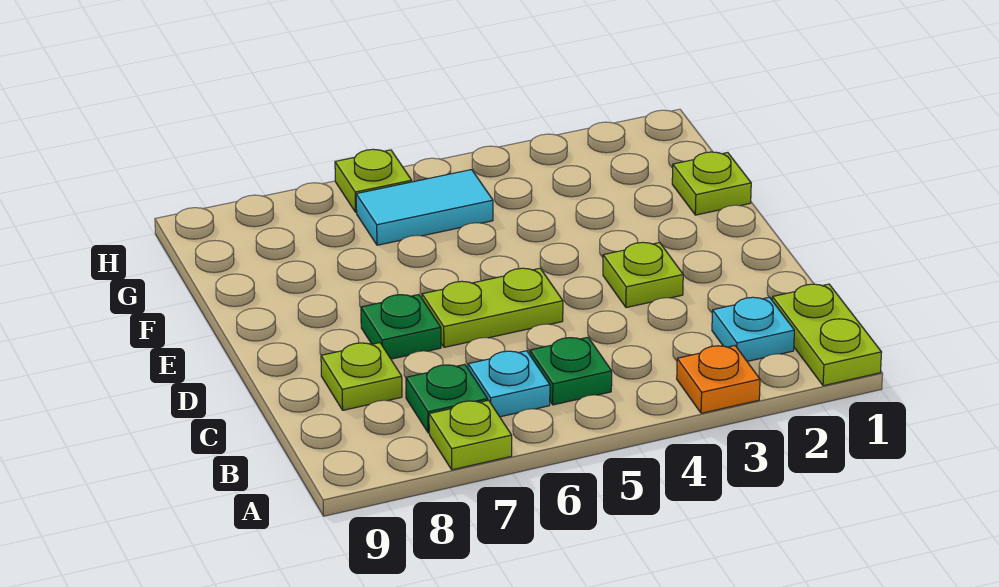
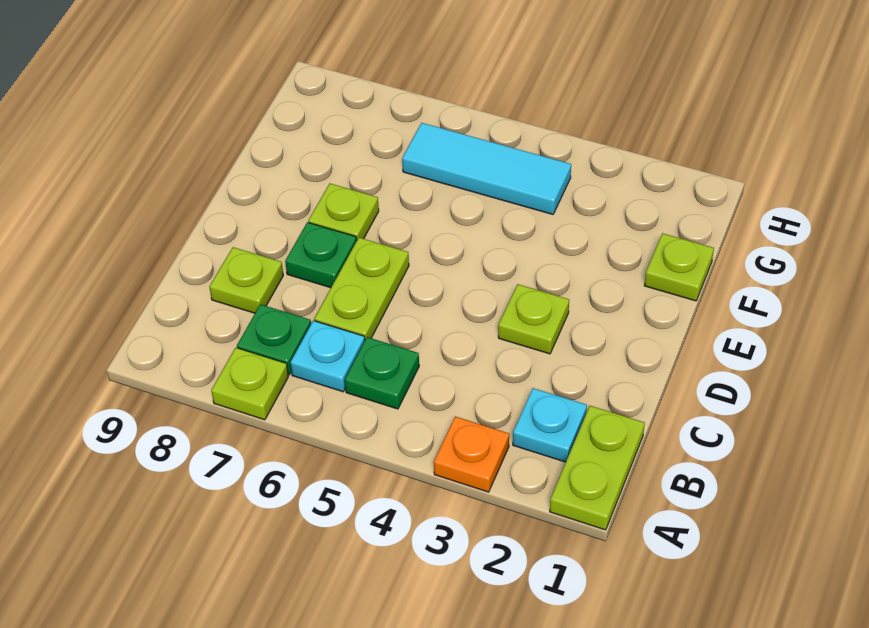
lime 1x2 plate [422,268,563,347] -> lime 1x2 plate turned to [314,238,409,340]
cyan 1x2 tile [356,170,493,245] -> cyan 1x3 tile [402,123,571,215]
lime 1x1 plate [335,149,412,212] -> lime 1x1 plate moved to [308,184,379,240]

